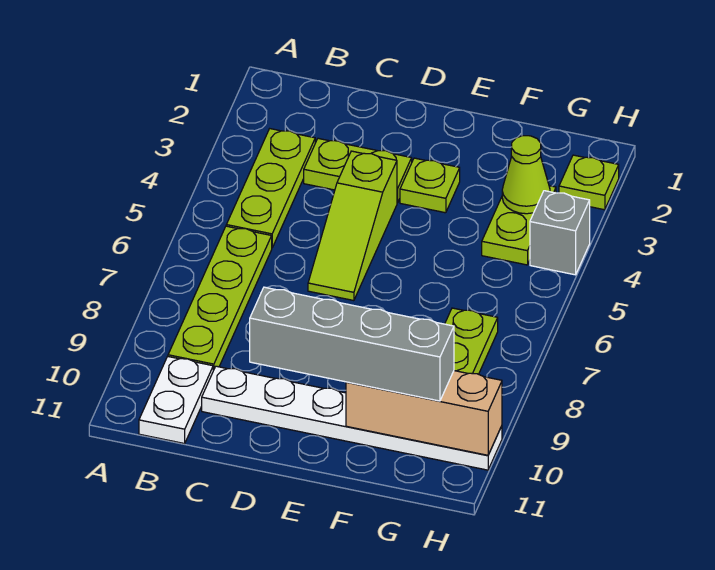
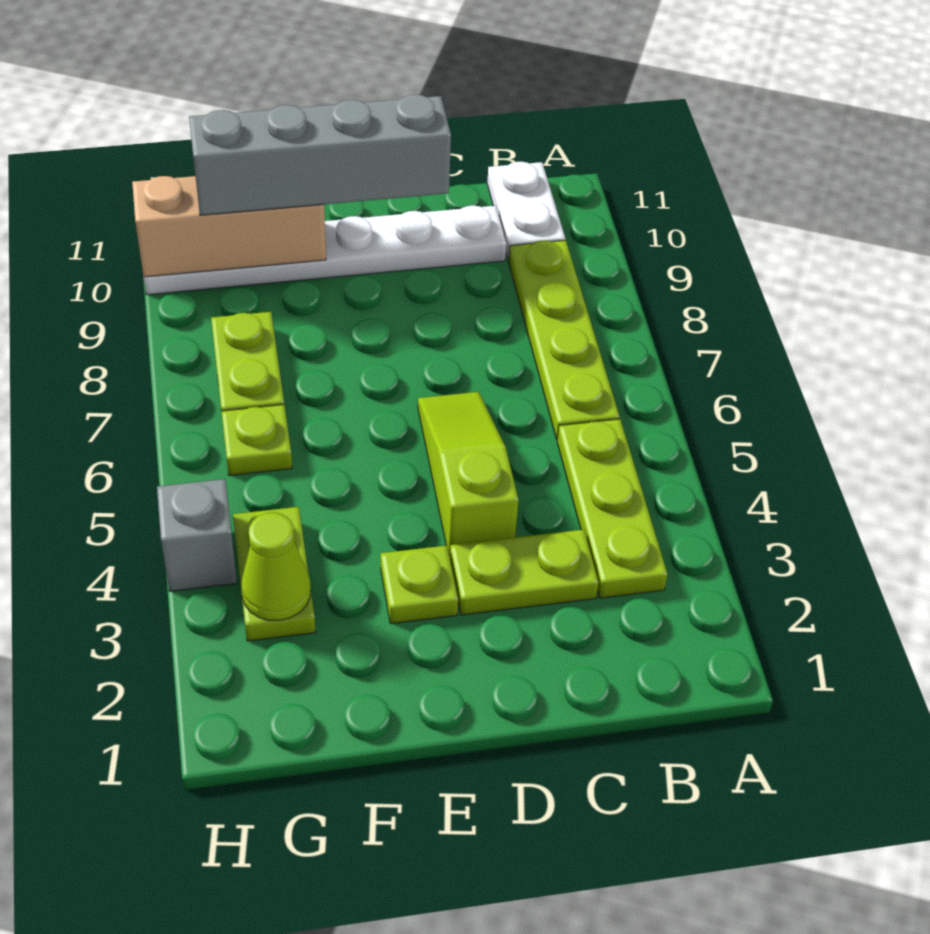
lime 1x1 plate [559,155,619,210] -> lime 1x1 plate moved to [221,405,292,476]

